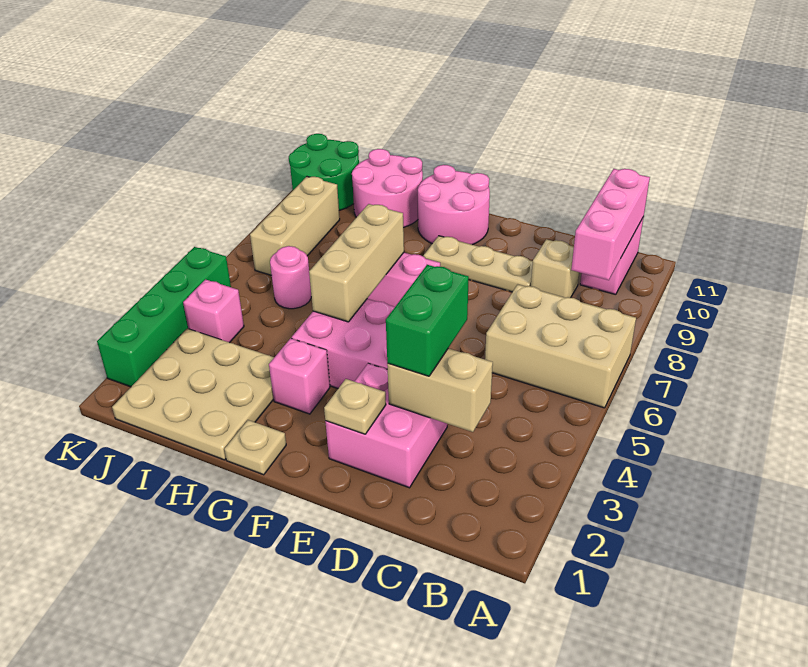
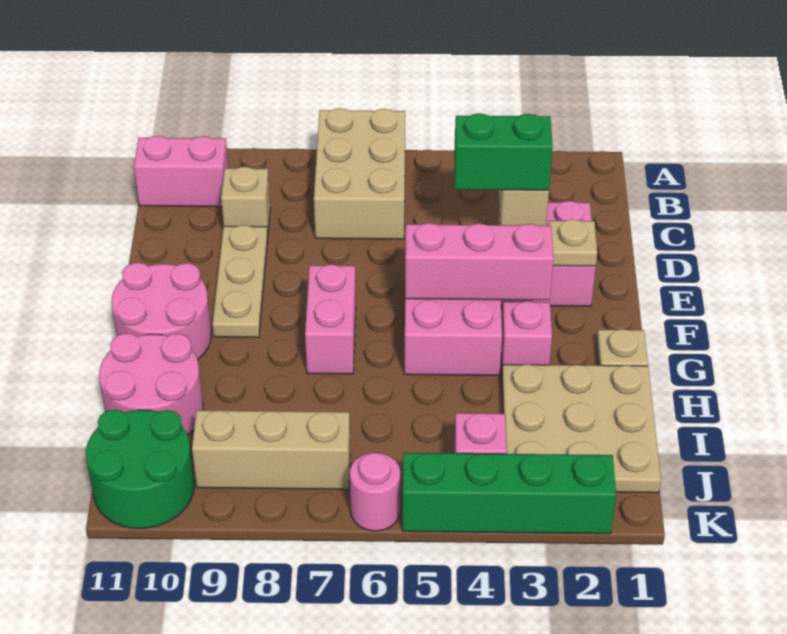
pink 1x3 brick [571,169,650,280] -> pink 1x3 brick moved to [405,223,554,300]
tan 1x3 brick [309,204,404,322] -> none
pink 1x1 round brick [270,246,311,309] -> pink 1x1 round brick moved to [350,453,400,531]

